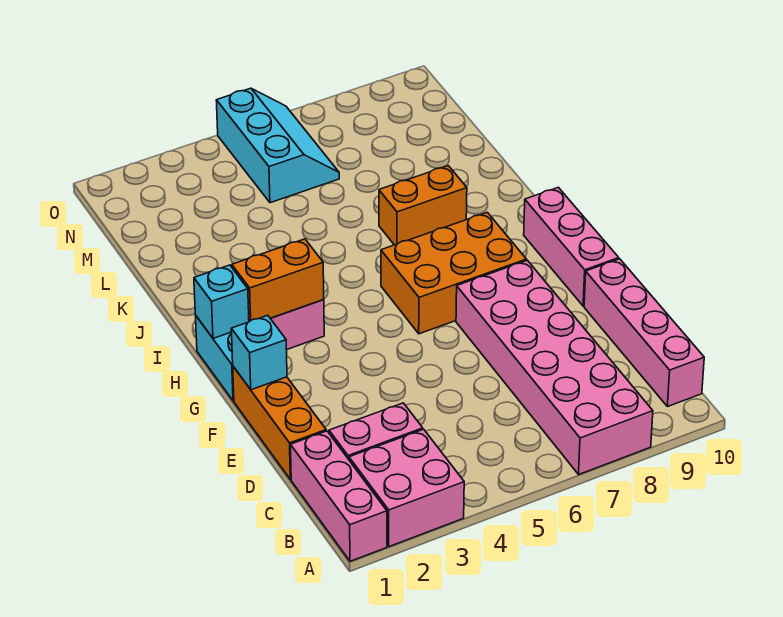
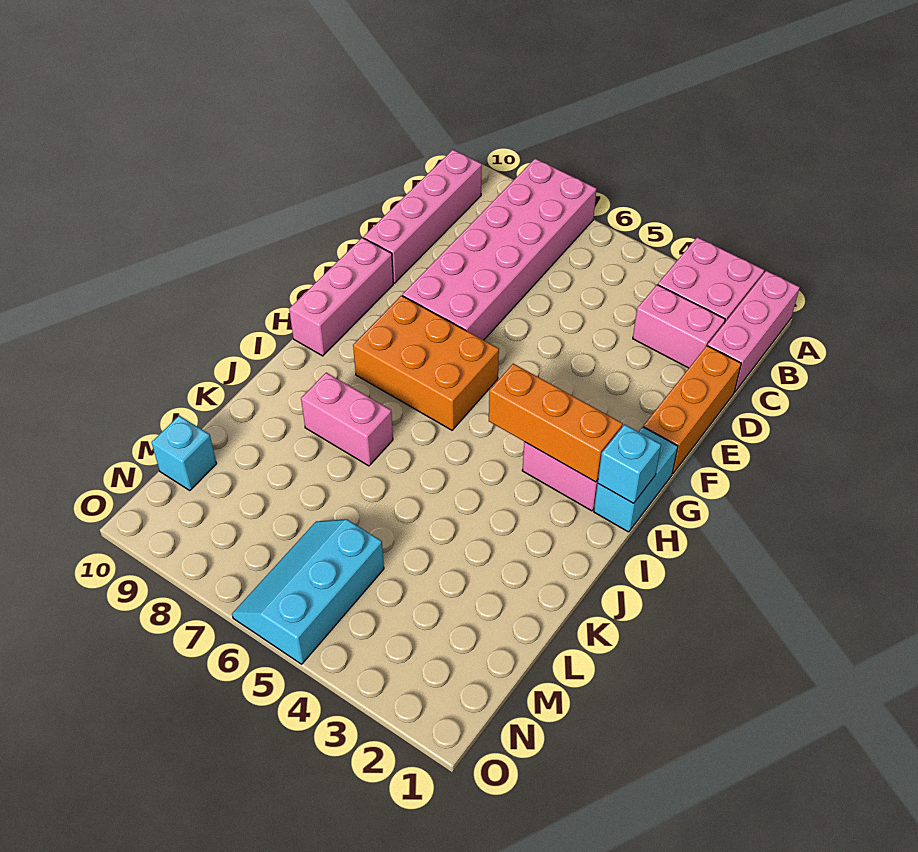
cyan 1x1 brick [231,315,287,390] -> cyan 1x1 brick moved to [152,416,217,491]
orange 1x2 brick [232,239,324,322] -> orange 1x3 brick [489,364,623,482]
orange 1x2 brick [379,166,467,245] -> pink 1x2 brick [301,373,393,466]

